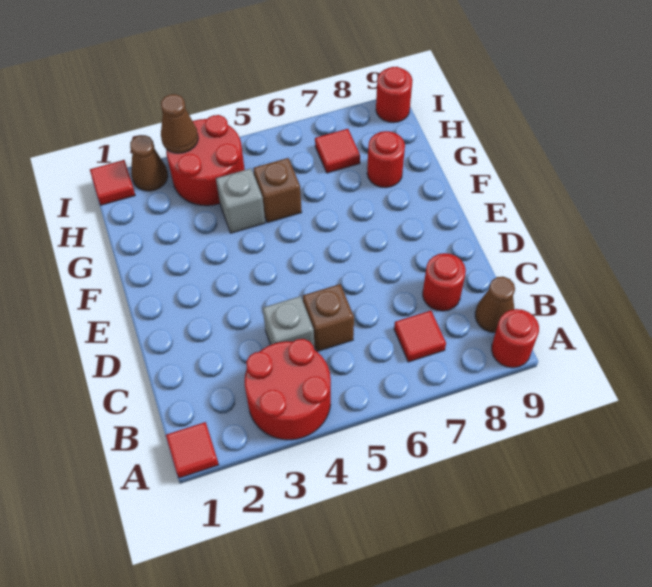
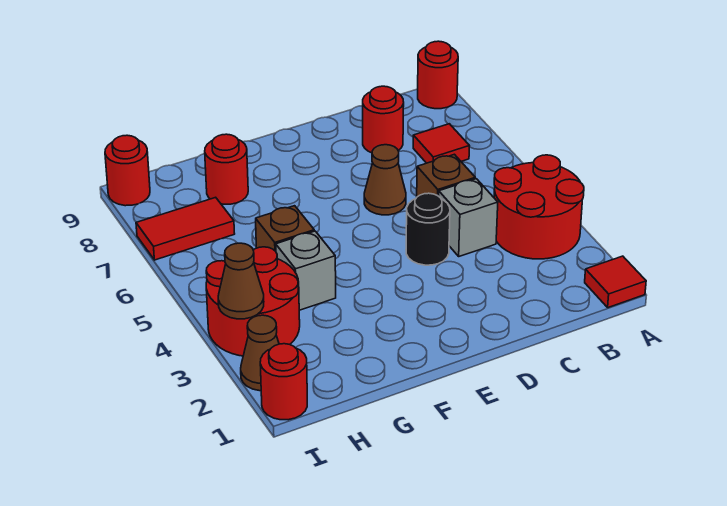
brown 1x1 cone [475,277,515,333] -> brown 1x1 cone moved to [364,145,406,215]
none -> black 1x1 round brick [406,193,450,265]
red 1x1 tile [315,129,360,173] -> red 1x2 tile [136,197,235,260]
red 1x1 tile [90,160,135,205] -> red 1x1 round brick [260,344,307,420]

